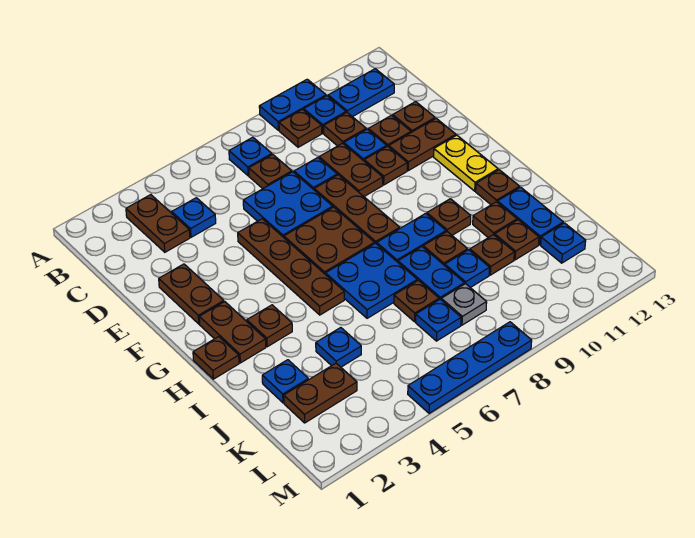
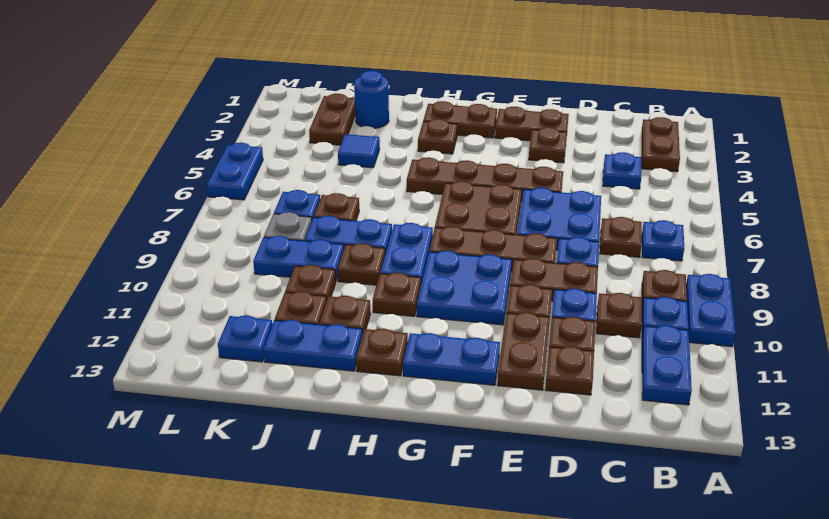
brown 1x2 plate [126,195,190,252] -> brown 1x2 plate turned to [642,117,680,172]
yellow 1x2 plate [434,135,498,191] -> blue 1x2 plate [403,333,500,385]
brown 1x1 plate [193,337,239,379] -> brown 1x1 plate moved to [529,127,567,163]
blue 2x2 plate [326,243,417,318] -> blue 2x2 plate moved to [417,251,512,325]
blue 1x1 plate [262,360,308,403] -> blue 1x1 round brick [354,71,389,128]
blue 1x1 plate [316,328,361,367] -> blue 1x1 tile [338,134,380,168]
blue 1x1 plate [445,250,490,288] -> blue 1x2 plate [253,236,344,280]
blue 1x4 plate [408,322,532,413] -> blue 1x2 plate [207,143,263,200]

